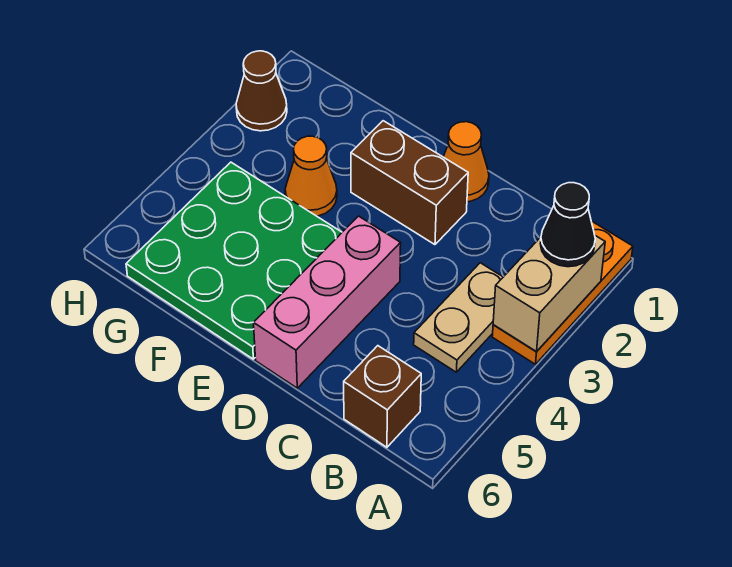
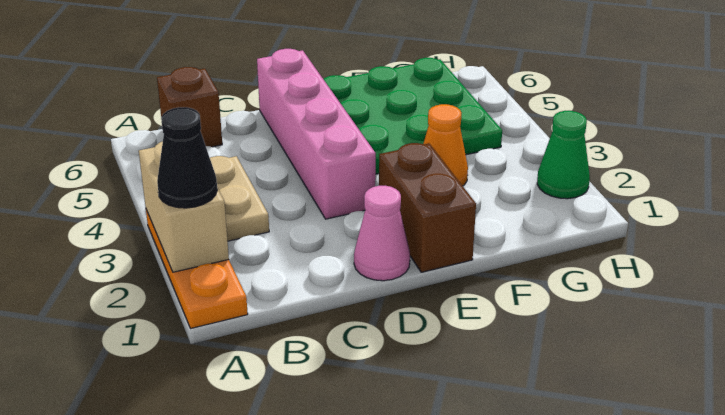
orange 1x1 cone [443,122,489,202] -> pink 1x1 cone [354,186,410,281]
brown 1x2 brick [351,121,468,245] -> brown 1x2 brick turned to [379,143,476,272]
pink 1x3 brick [254,216,401,388] -> pink 1x4 brick [257,49,376,219]
brown 1x1 cone [236,51,287,131] -> green 1x1 cone [537,111,590,199]

